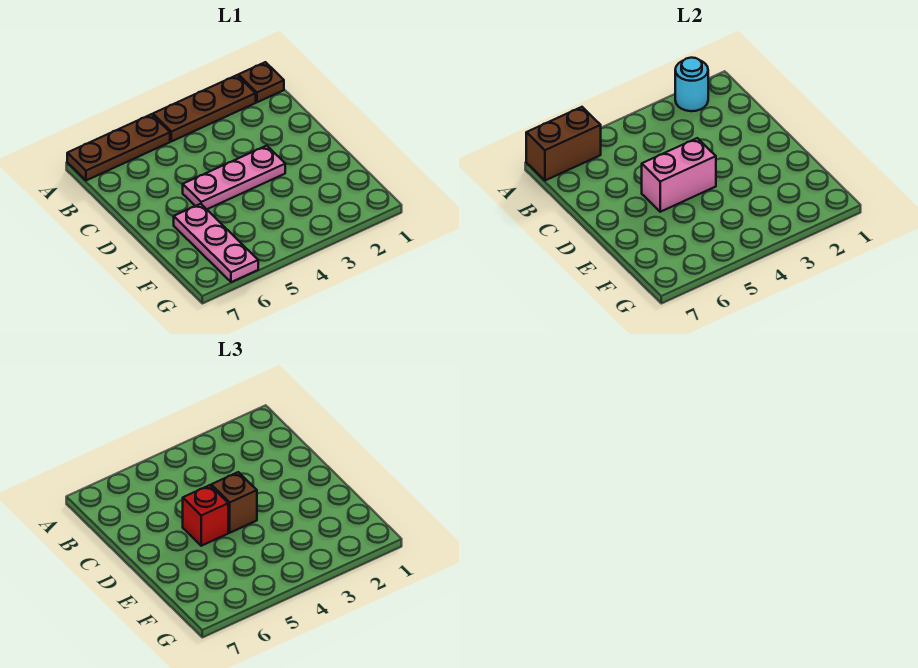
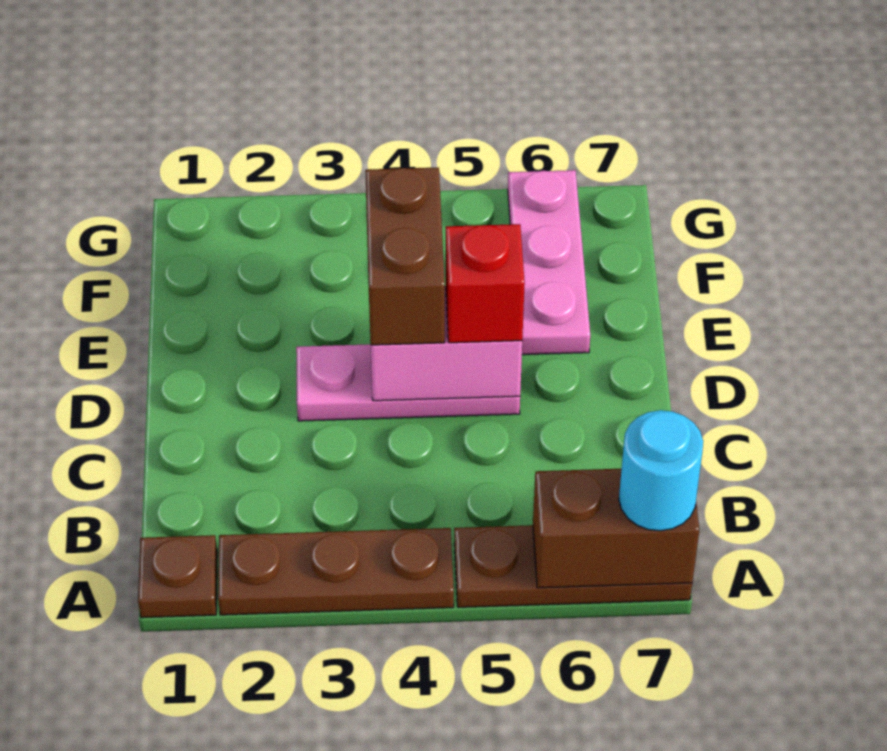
cyan 1x1 round brick [675,58,708,111] -> cyan 1x1 round brick moved to [619,410,703,531]
brown 1x1 brick [211,472,257,533] -> brown 1x2 brick [365,167,445,345]

